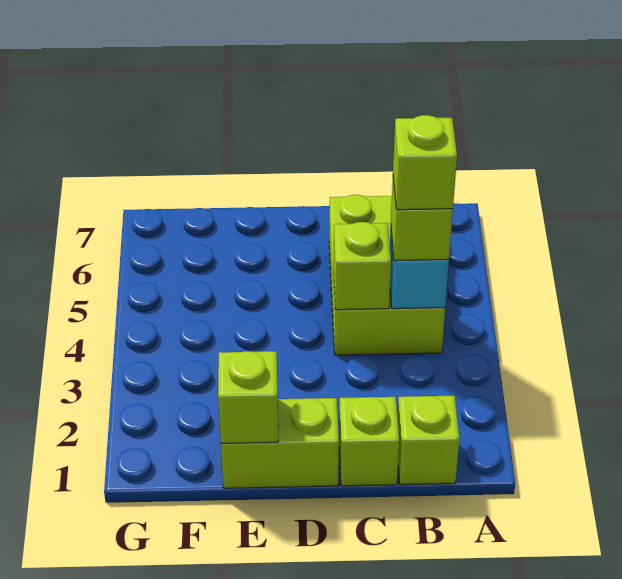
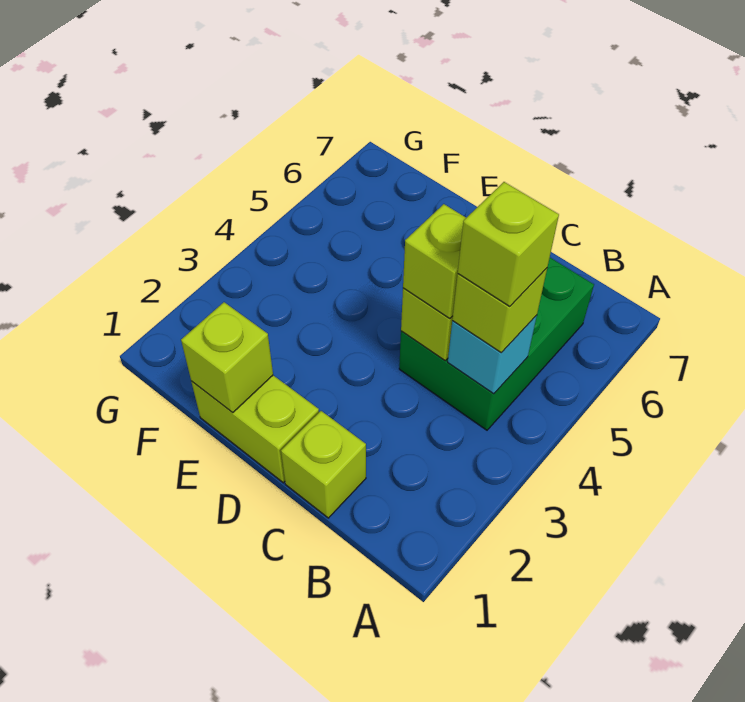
lime 1x1 brick [398,395,460,485] -> lime 1x1 brick moved to [403,204,466,319]
lime 2x3 brick [329,195,445,355] -> green 2x3 brick [399,258,594,430]

